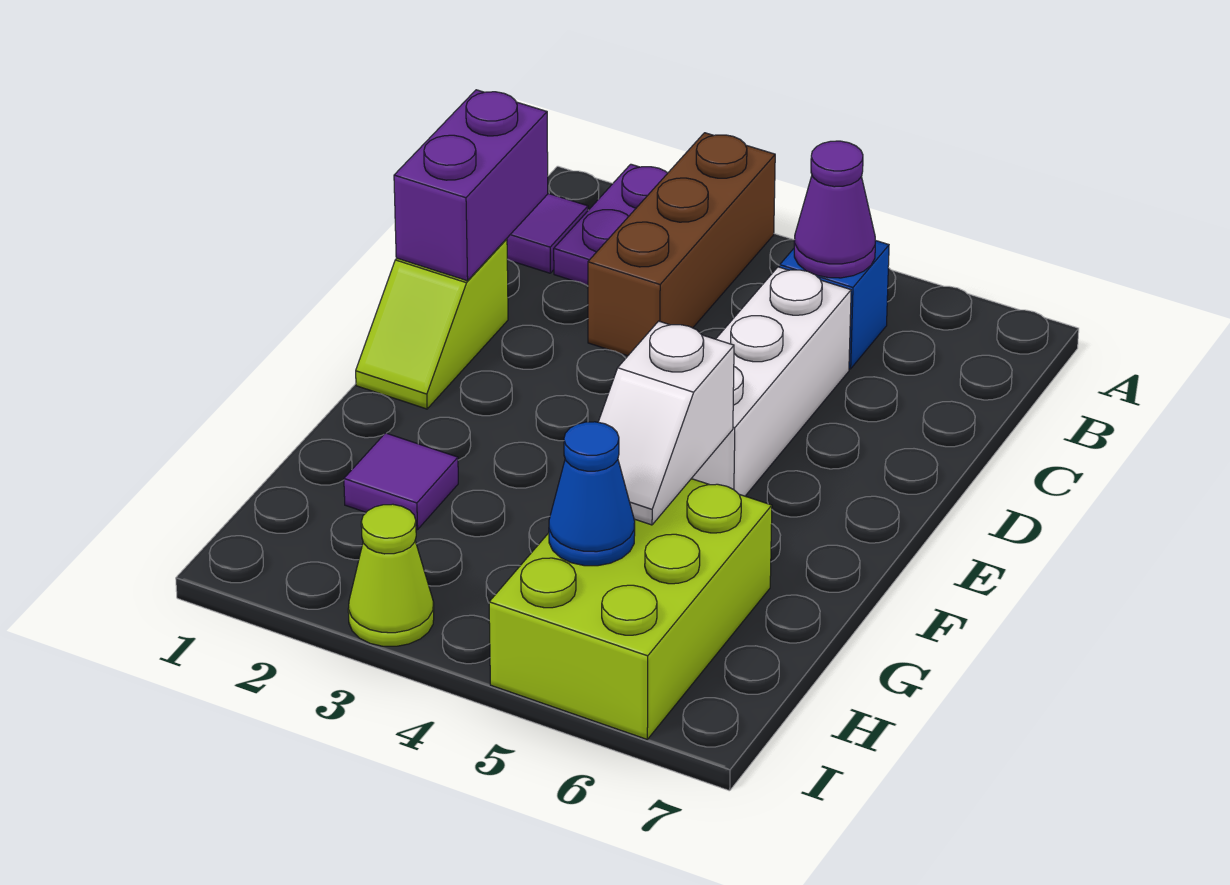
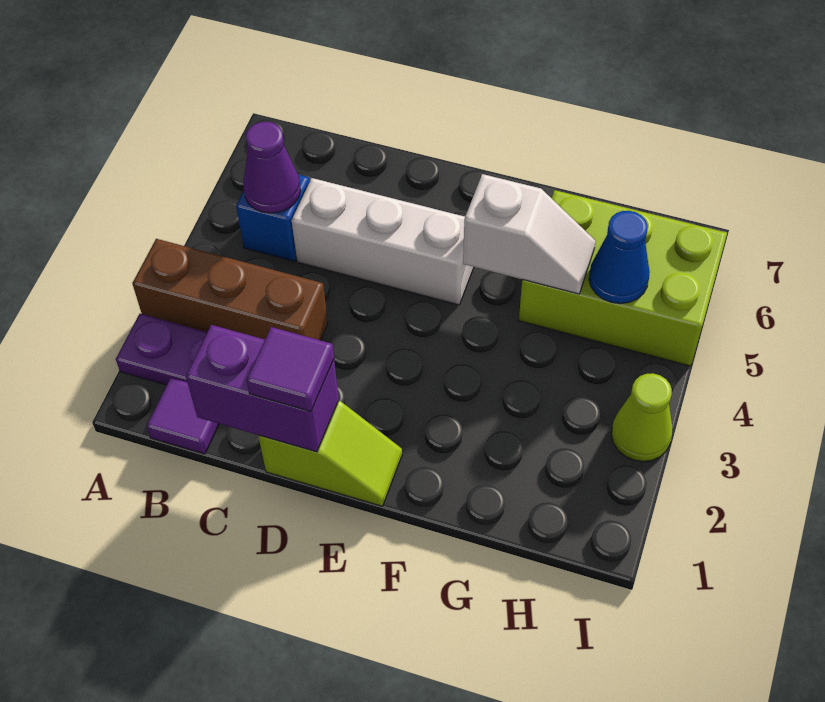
purple 1x1 tile [344,433,458,530] -> purple 1x1 tile moved to [246,327,334,411]

